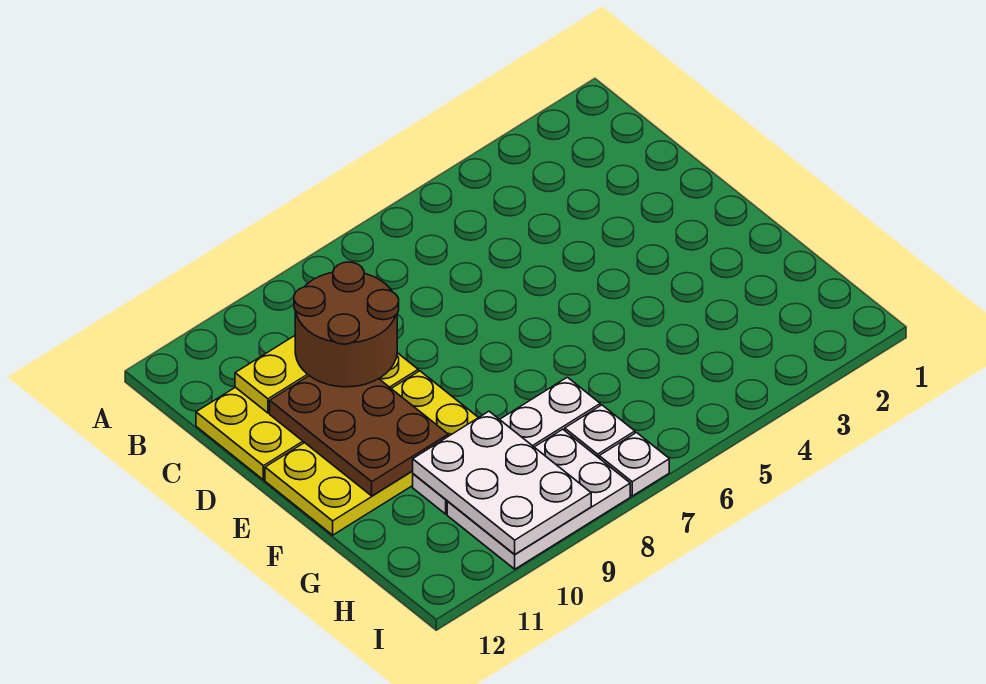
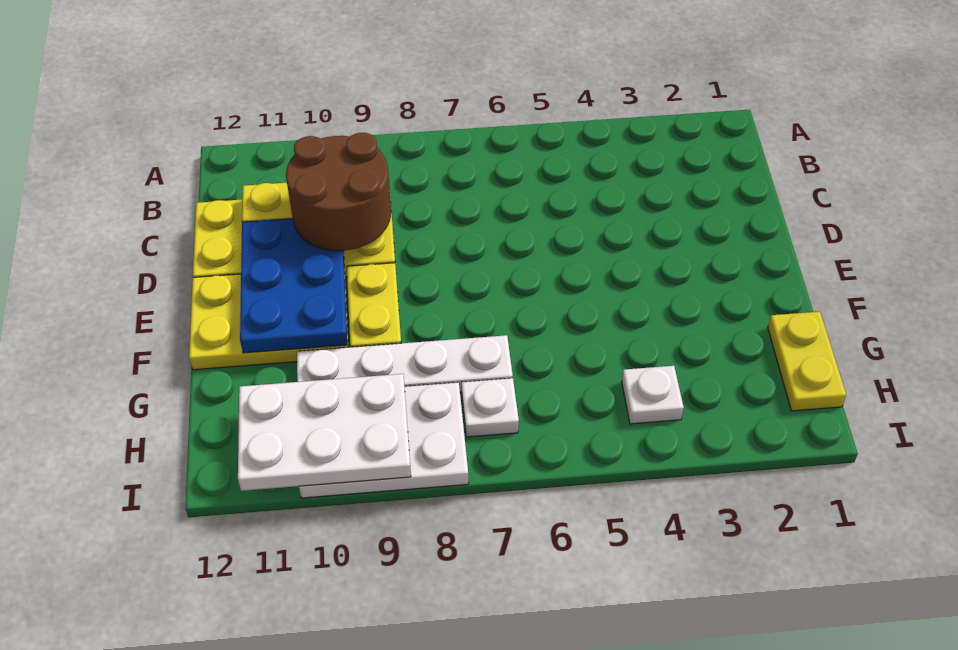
brown 2x3 plate [270,376,448,496] -> blue 2x3 plate [240,219,348,353]
none -> yellow 1x2 plate [768,312,846,411]
white 2x3 plate [413,411,591,554] -> white 2x3 plate turned to [238,374,411,491]
white 1x1 plate [599,433,669,496] -> white 1x1 plate moved to [622,366,684,424]

